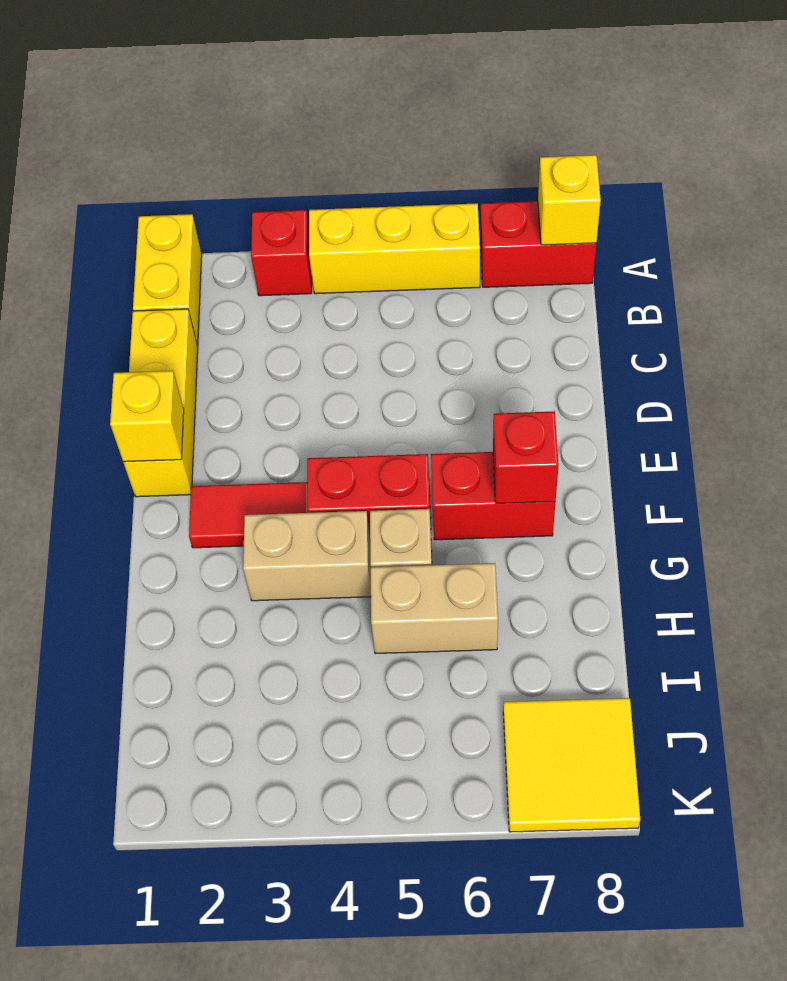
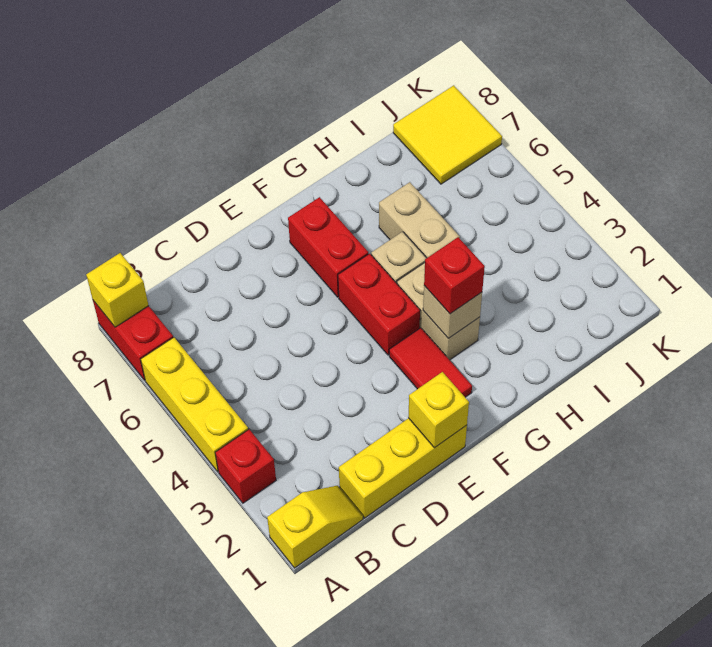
yellow 1x2 brick [133,214,202,345] -> yellow 1x2 slope [267,486,363,568]
red 1x1 brick [493,411,559,503] -> red 1x1 brick moved to [424,237,485,314]
none -> tan 1x1 brick [423,286,482,338]

